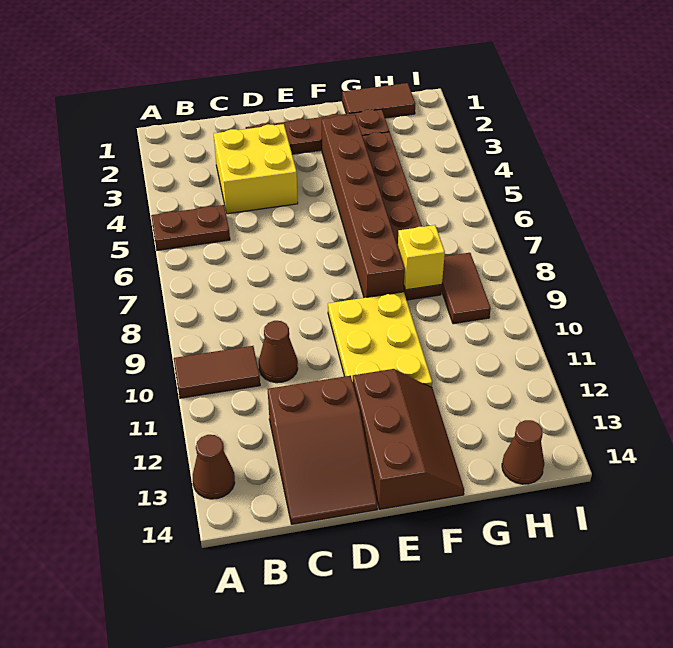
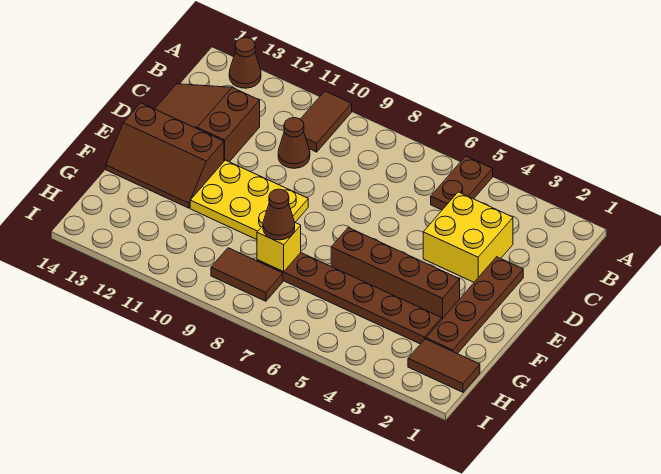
brown 1x6 brick [322,115,405,298] -> brown 1x4 brick [331,228,460,319]
brown 1x2 tile [342,83,415,118] -> brown 1x2 tile turned to [408,339,480,392]
brown 1x1 cone [502,420,544,484] -> brown 1x1 cone moved to [263,189,295,240]

